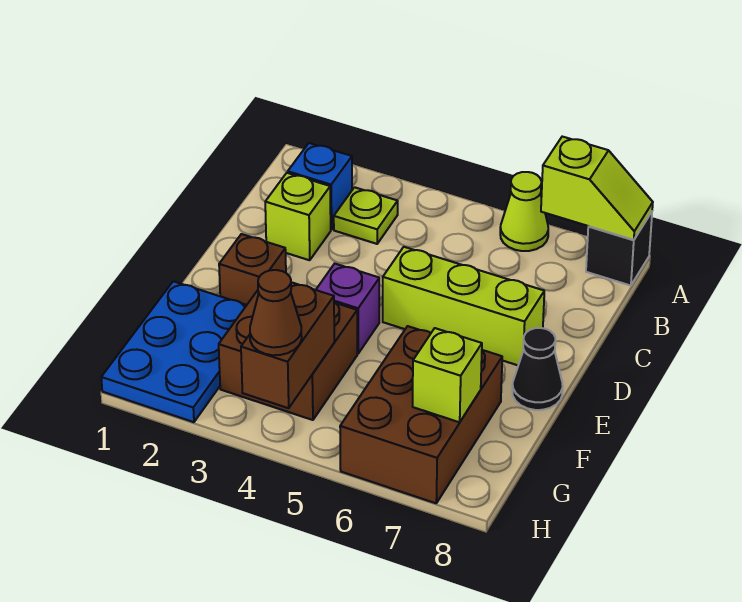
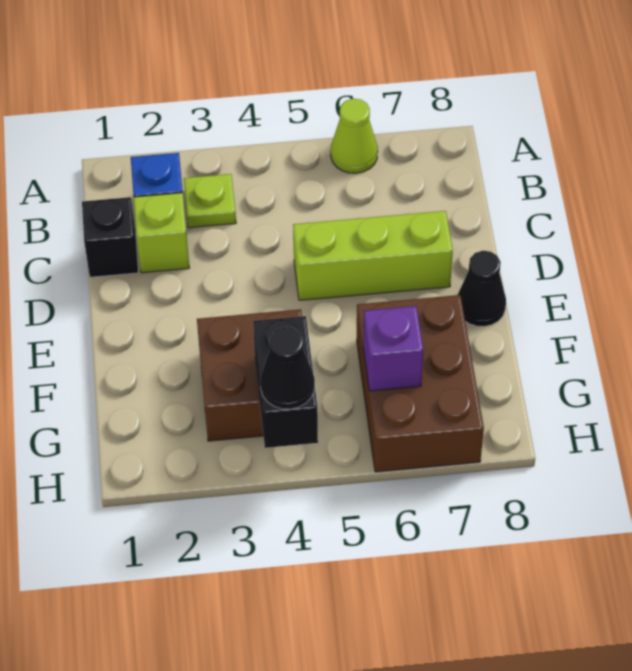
lime 1x2 slope [541,137,653,240] -> none
black 1x1 brick [586,212,652,286] -> black 1x1 brick moved to [82,197,138,277]
brown 1x1 brick [219,234,286,305] -> none
purple 1x1 brick [316,264,379,353] -> purple 1x1 brick moved to [363,306,423,391]
blue 2x3 plate [101,281,247,422] -> none
brown 1x2 brick [241,282,334,408] -> black 1x2 brick [253,316,318,448]
lime 1x1 brick [413,328,482,422] -> none
brown 1x1 cone [250,270,302,355] -> black 1x1 cone [260,327,315,409]

